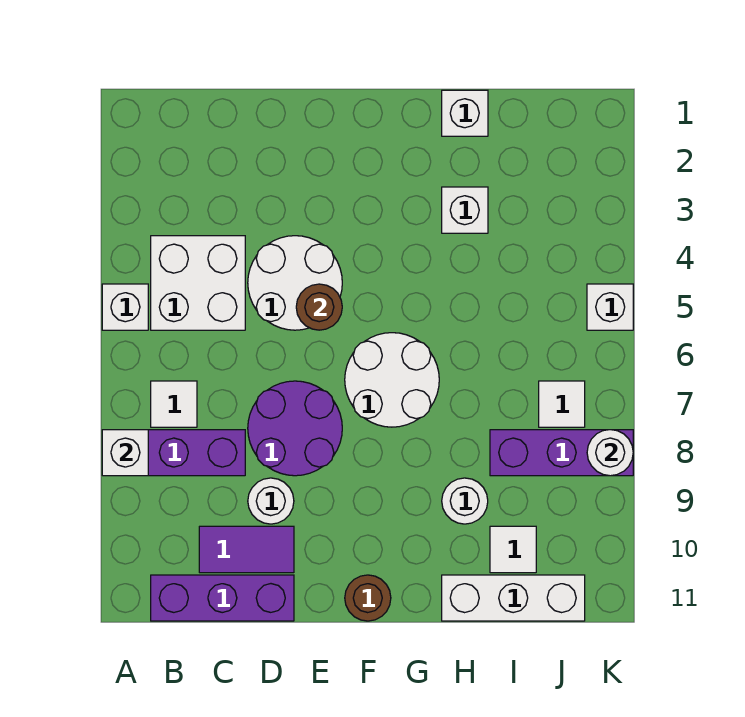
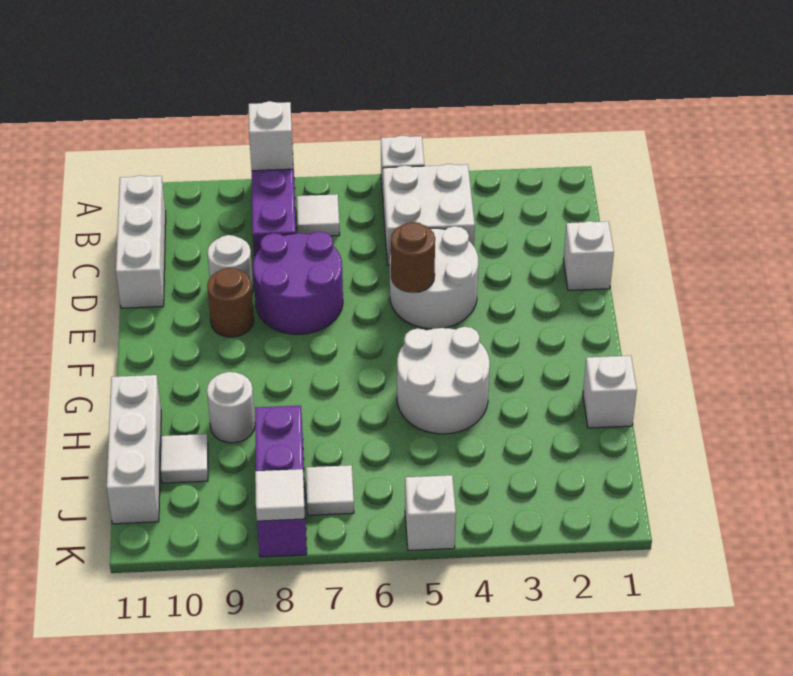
purple 1x3 brick [151,575,294,621] -> white 1x3 brick [116,175,166,308]
purple 1x2 tile [199,526,294,573] -> none
white 2x2 round brick [345,333,439,427] -> white 2x2 round brick moved to [397,327,490,434]
brown 1x1 round brick [345,575,391,621] -> brown 1x1 round brick moved to [207,268,254,337]
white 1x1 brick [442,187,488,233] -> white 1x1 brick moved to [563,221,614,290]
white 1x1 round brick [587,430,633,476] -> white 1x1 tile [255,469,305,521]

